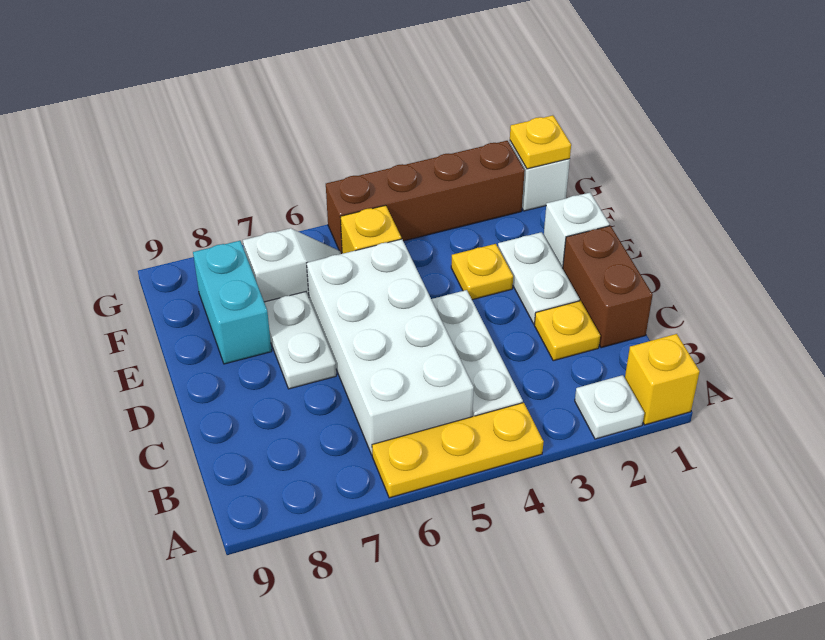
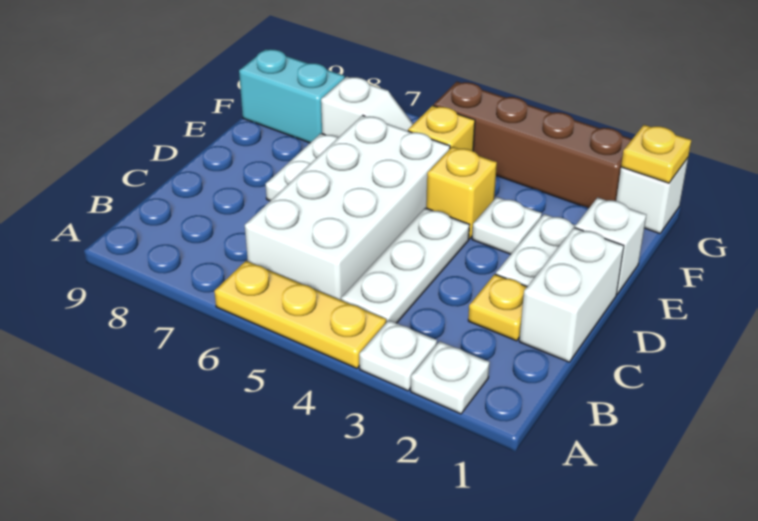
yellow 1x1 brick [625,334,700,425] -> yellow 1x1 brick moved to [426,147,497,239]
none -> white 1x1 plate [359,320,437,391]
brown 1x2 brick [563,226,653,348] -> white 1x2 brick [519,228,624,362]
yellow 1x1 plate [451,244,513,300] -> white 1x1 plate [472,197,542,254]
cyan 1x2 brick [193,241,272,364] -> cyan 1x2 brick turned to [239,49,345,143]

